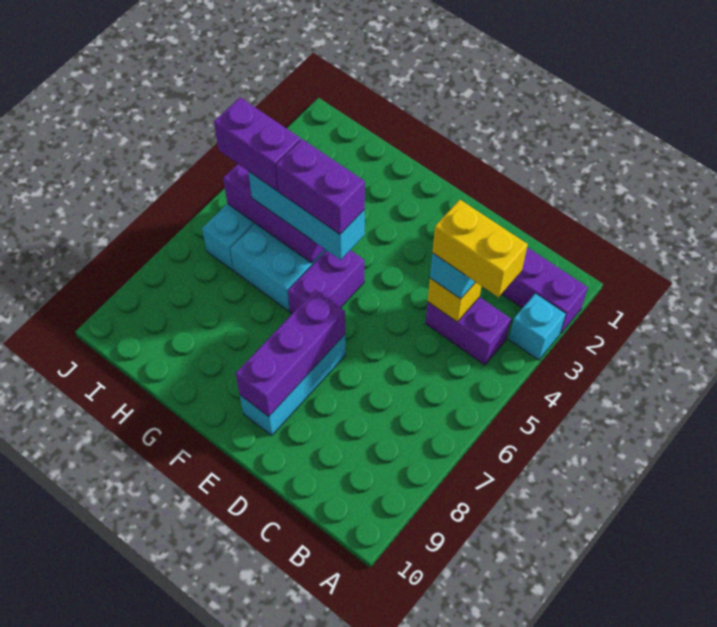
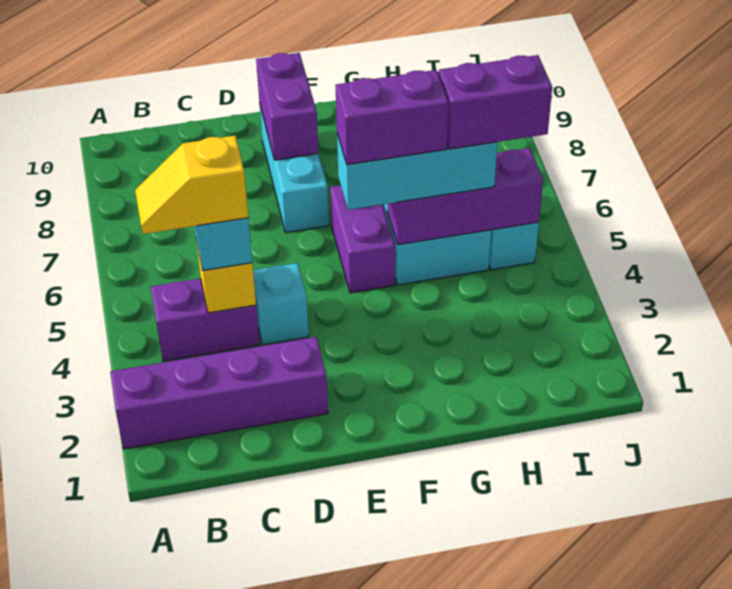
cyan 1x1 brick [509,293,566,360] -> cyan 1x1 brick moved to [253,263,309,345]
yellow 1x2 brick [433,200,528,297] -> yellow 1x2 slope [135,135,248,234]
purple 1x3 brick [236,290,345,417] -> purple 1x2 brick [256,53,318,160]

